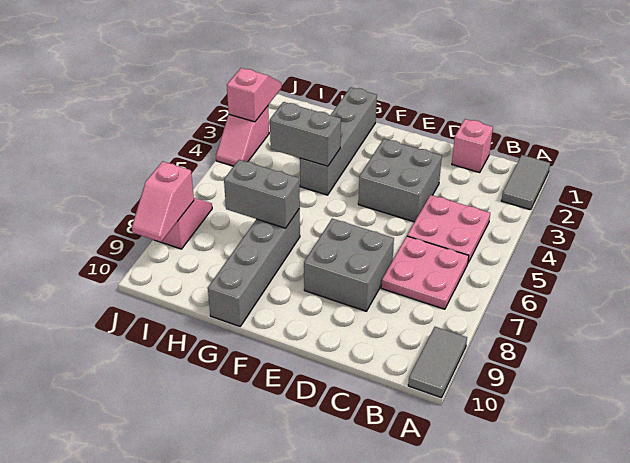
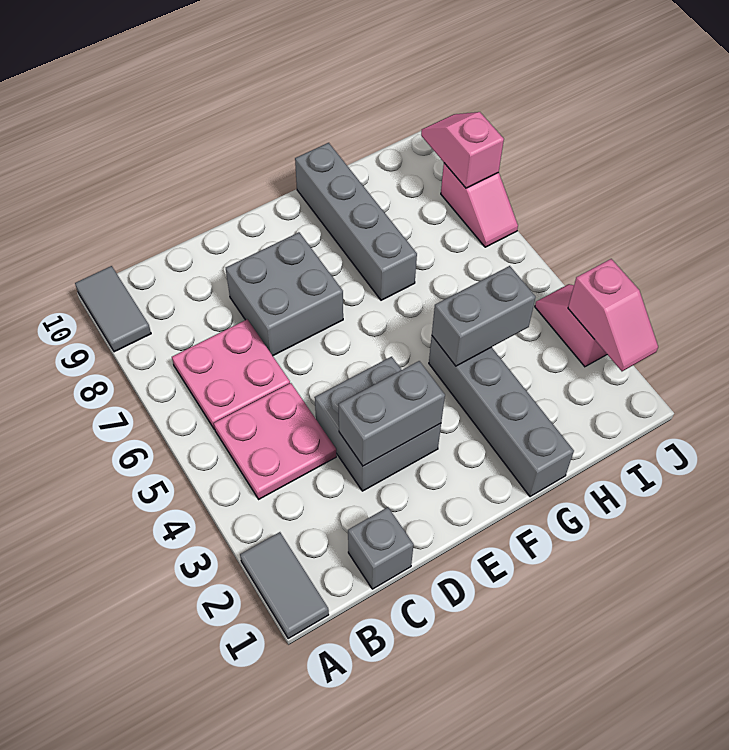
pink 1x1 brick [452,119,493,173] -> grey 1x1 brick [348,507,414,589]
grey 1x2 brick [224,160,300,228] -> grey 1x2 brick moved to [339,361,445,466]

